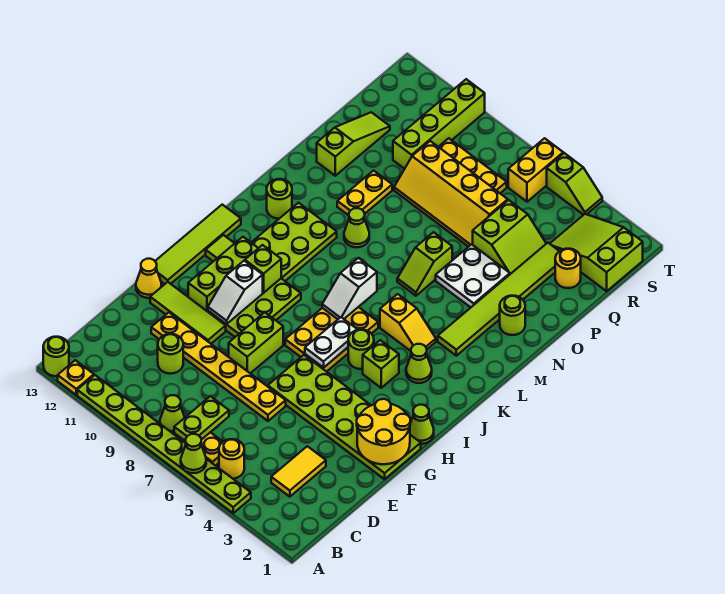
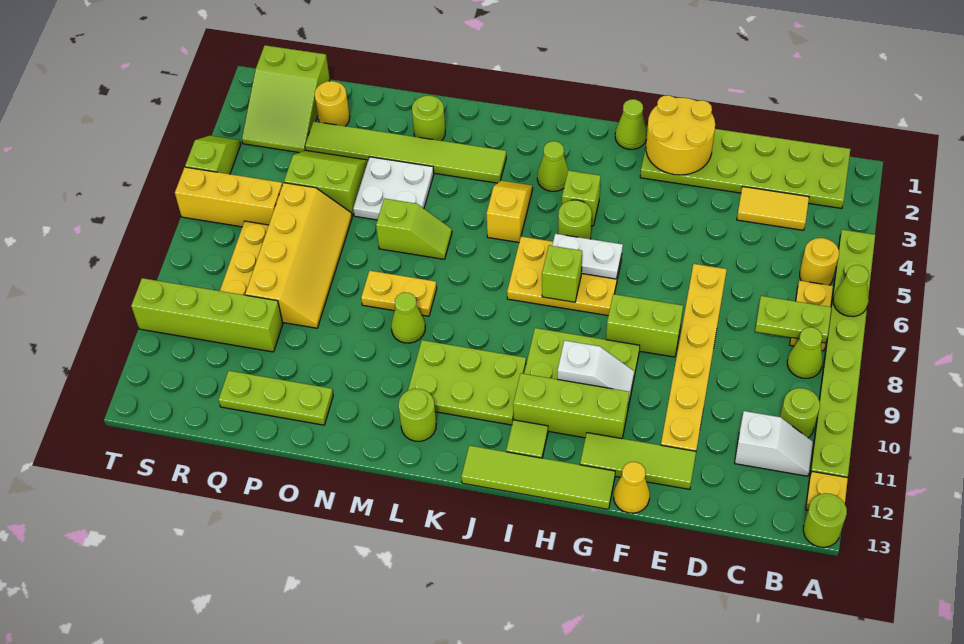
lime 1x1 round brick [158,334,183,374] -> lime 1x1 round brick moved to [780,388,820,438]
lime 2x6 plate [268,355,421,479] -> lime 2x6 plate turned to [640,129,850,209]
lime 1x3 tile [150,282,226,344] -> lime 1x3 tile turned to [580,433,696,489]
lime 1x1 brick [245,245,281,293] -> lime 1x1 brick moved to [542,245,582,302]
white 1x2 slope [322,258,377,319] -> white 1x2 slope moved to [735,411,813,476]
yellow 1x2 plate [337,171,392,216] -> yellow 1x2 plate moved to [361,271,437,316]
lime 1x3 slope [317,112,390,176] -> lime 1x3 plate [219,371,333,425]
yellow 1x2 brick [508,138,563,202] -> yellow 1x3 brick [175,167,282,227]

